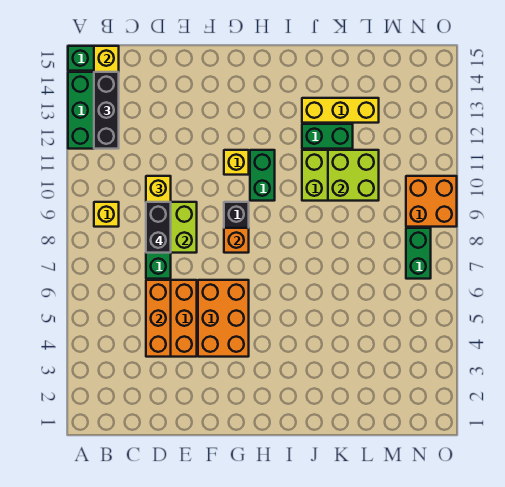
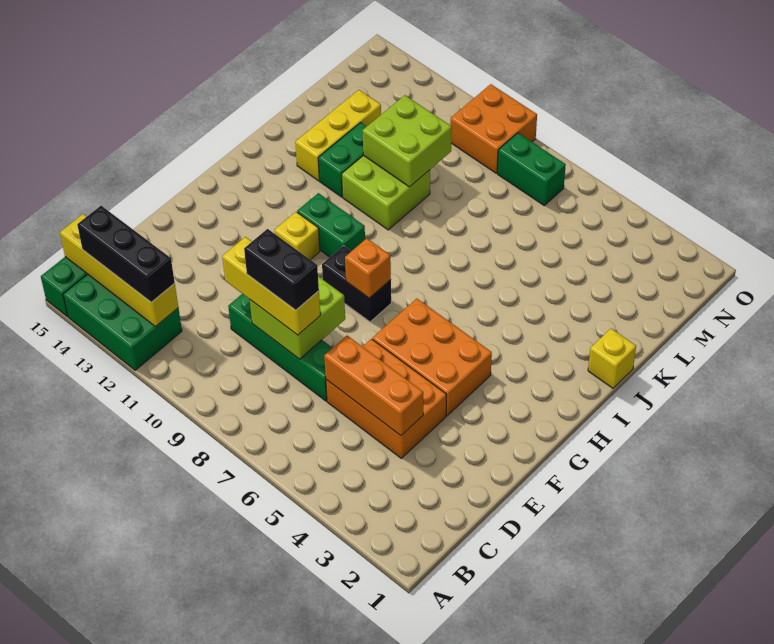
yellow 1x1 brick [94,202,119,227] -> yellow 1x1 brick moved to [588,329,636,388]

